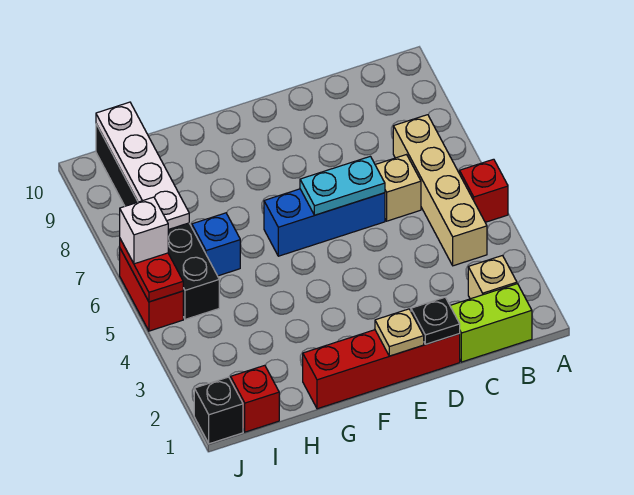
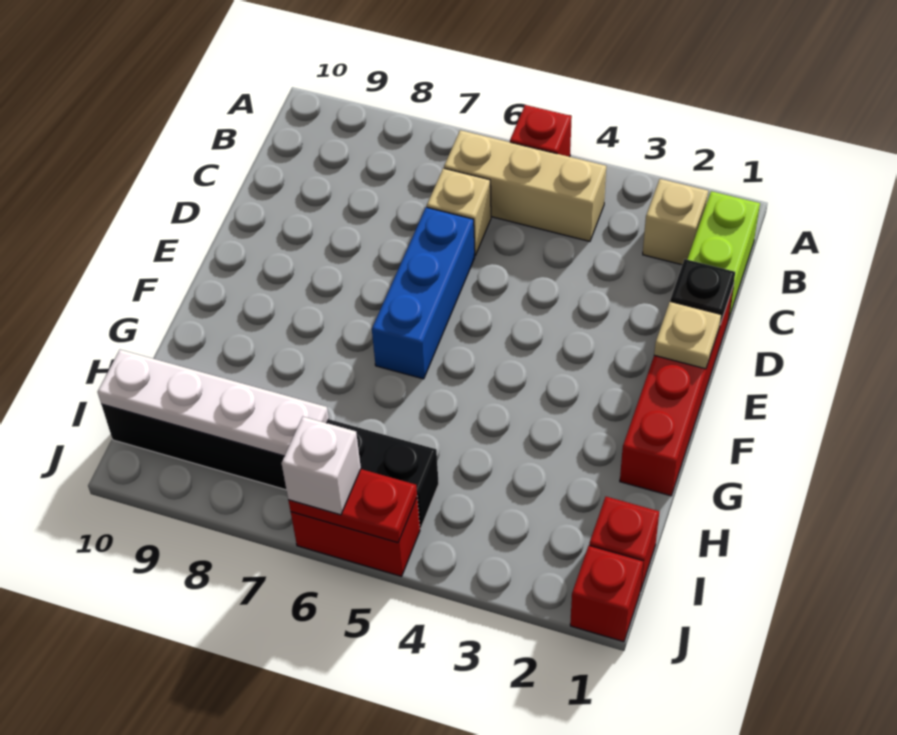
tan 1x4 brick [393,115,487,266] -> tan 1x3 brick [444,130,606,241]
cyan 1x2 plate [300,156,385,215] -> none
blue 1x1 brick [192,213,240,276] -> none
black 1x1 brick [194,377,243,444] -> red 1x1 brick [570,546,643,642]

